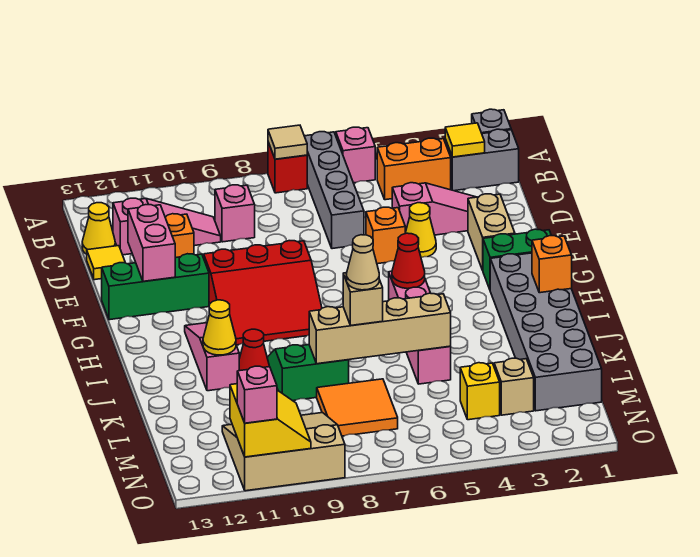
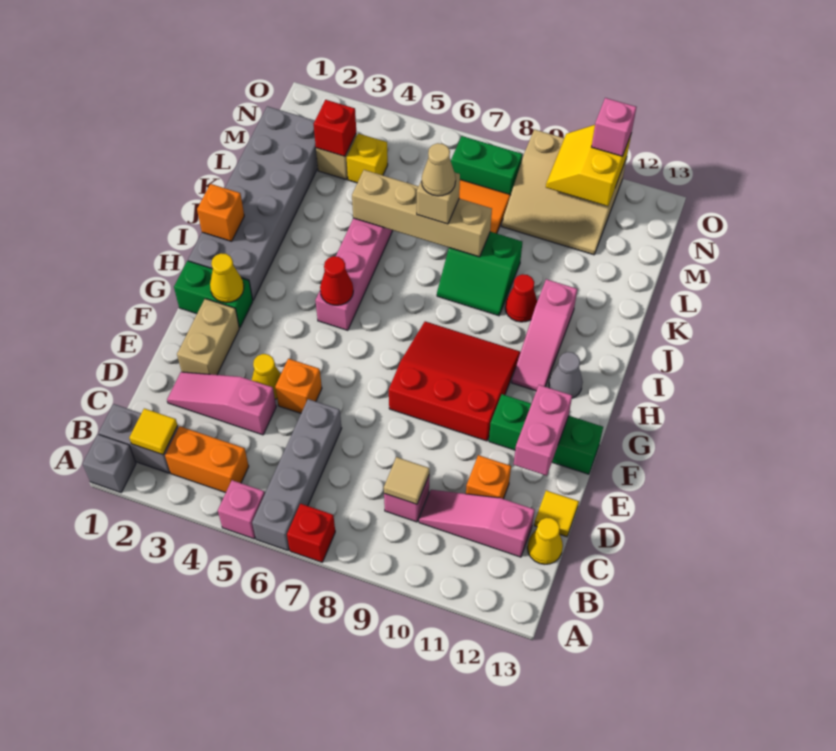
tan 1x1 tile [268,125,307,159] -> tan 1x1 tile moved to [384,457,429,504]
none -> grey 1x1 cone [549,352,583,398]
yellow 1x1 cone [203,300,236,355] -> yellow 1x1 cone moved to [210,253,244,303]
none -> red 1x1 brick [314,100,356,156]
none -> green 1x2 brick [451,136,522,195]

